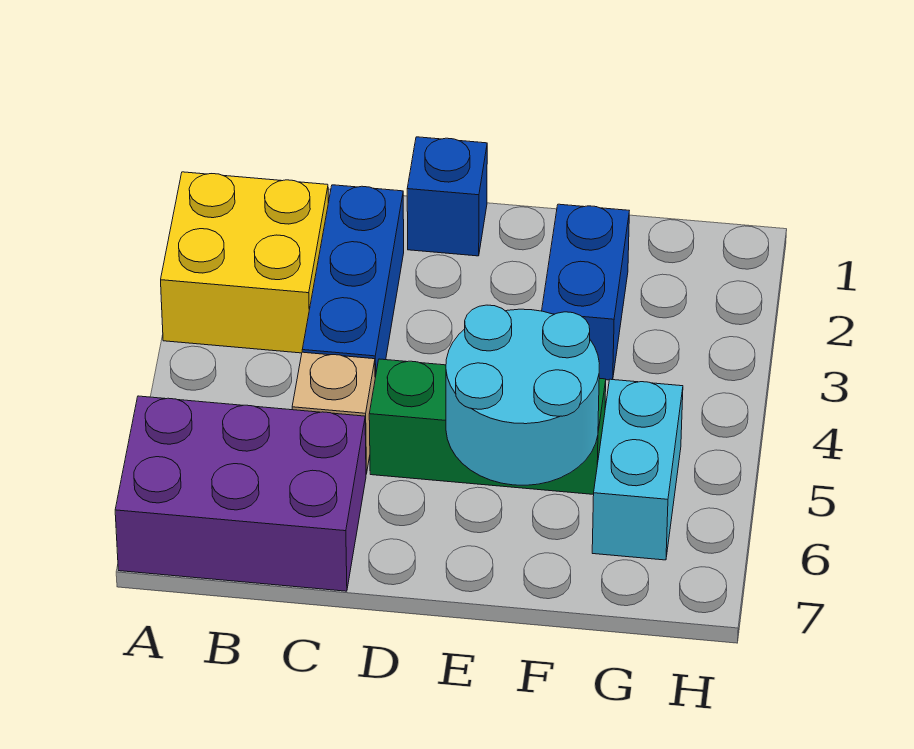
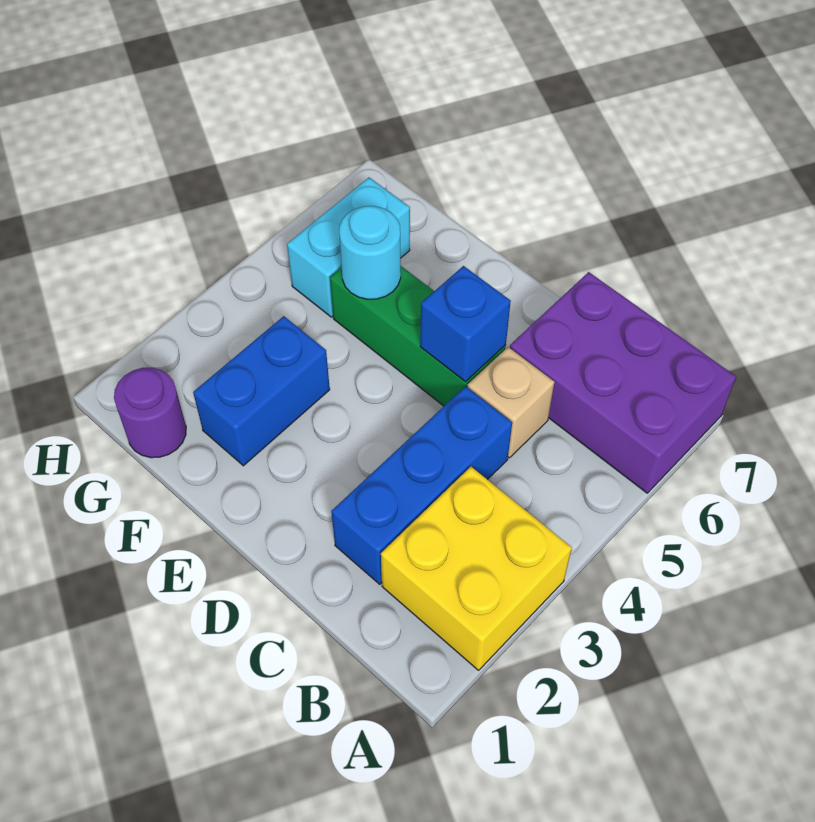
blue 1x1 brick [407,137,487,256] -> blue 1x1 brick moved to [420,266,511,382]
cyan 2x2 round brick [446,305,599,485] -> cyan 1x1 round brick [339,206,401,299]
none -> purple 1x1 round brick [114,368,186,458]

